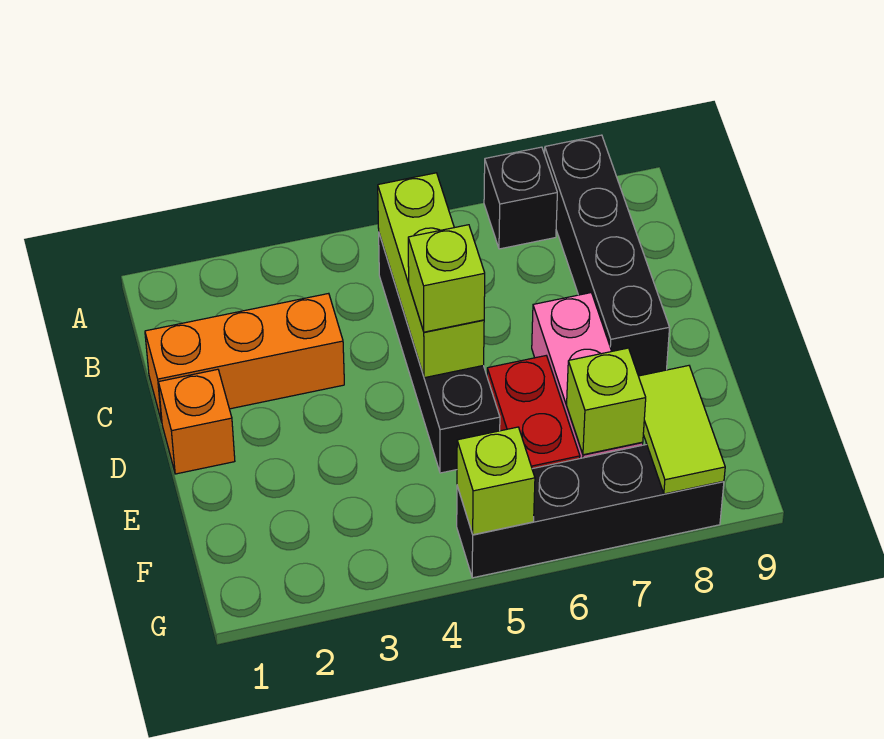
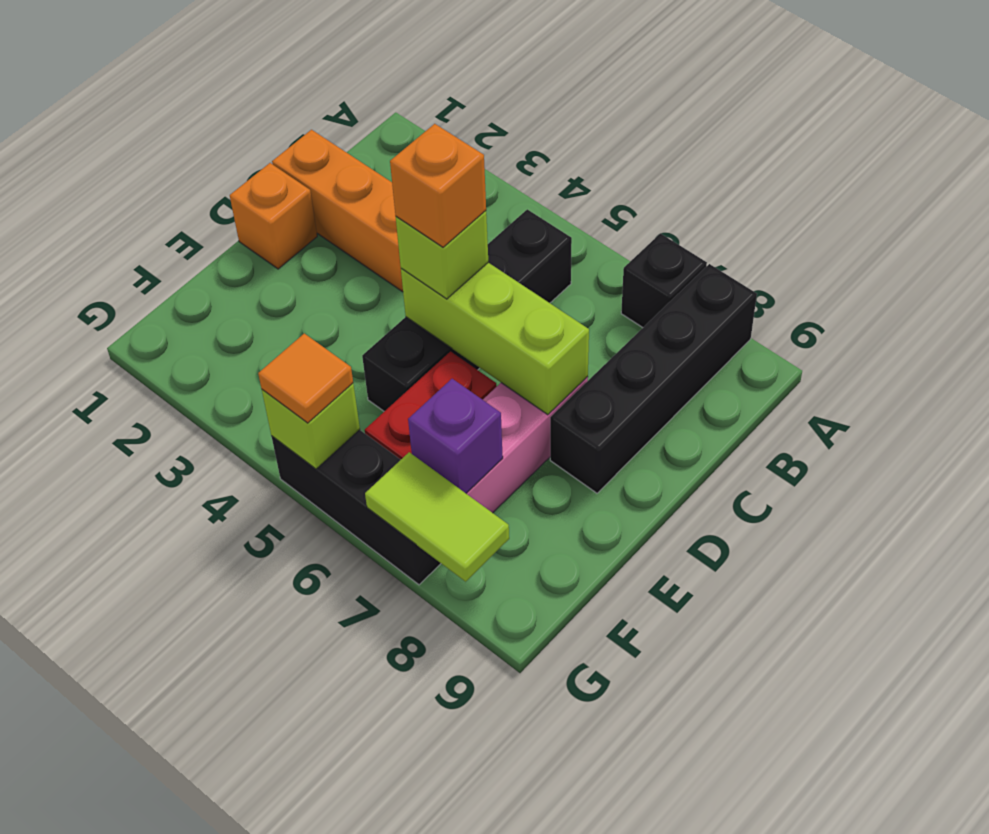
lime 1x3 brick [378,173,484,378] -> lime 1x3 brick turned to [401,263,589,415]
none -> orange 1x1 brick [390,124,486,247]
lime 1x1 brick [567,348,646,455] -> purple 1x1 brick [408,379,503,493]
lime 1x2 tile [639,366,725,494] -> lime 1x2 tile turned to [365,452,509,582]
black 1x4 brick [457,445,724,578] -> black 1x3 brick [271,430,441,585]
none -> orange 1x1 tile [258,333,353,423]

